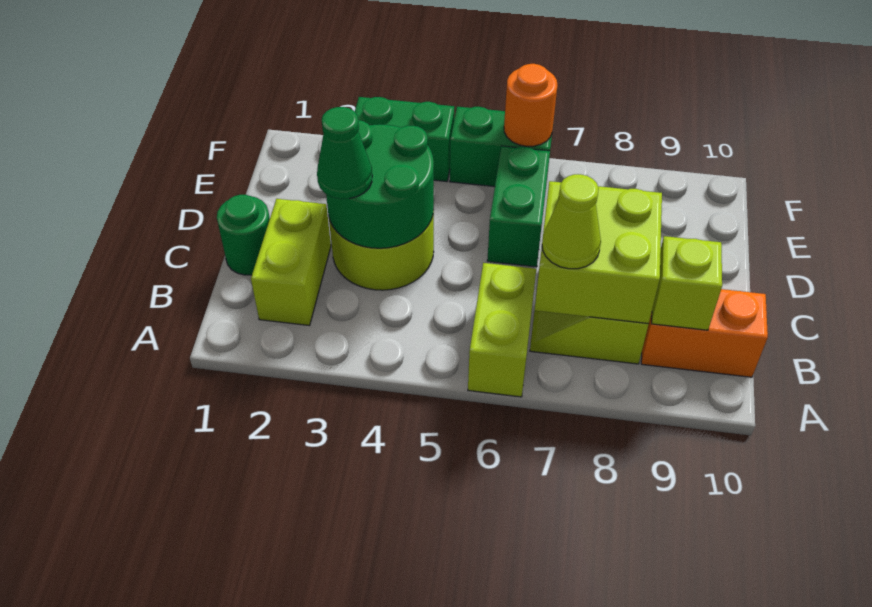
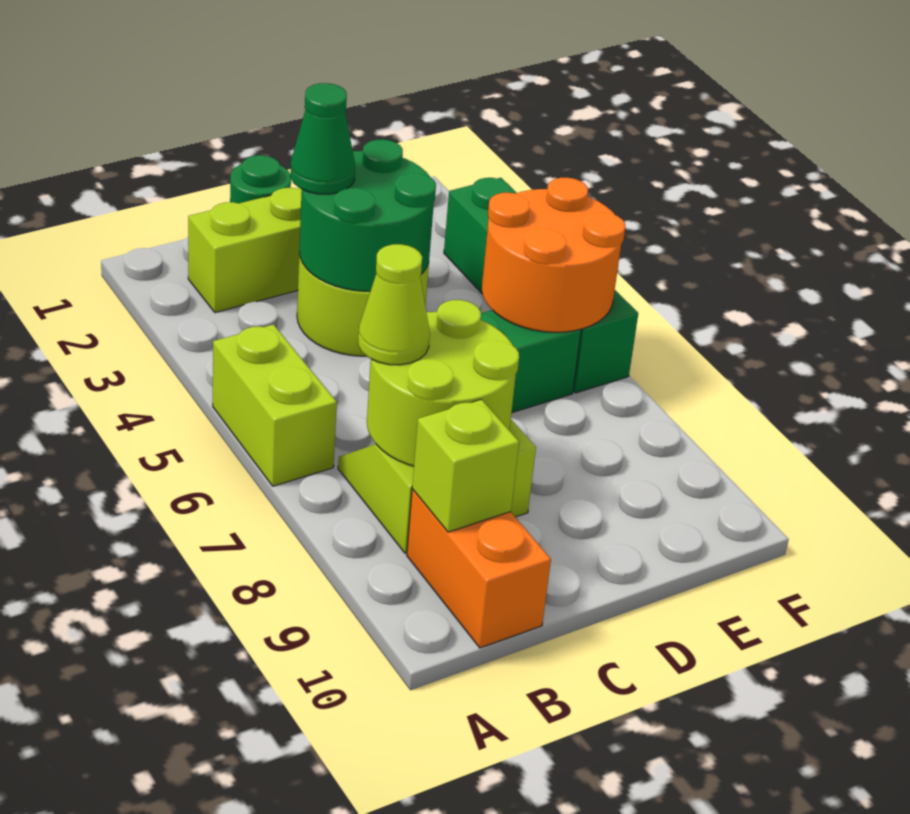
lime 1x2 brick [468,263,536,397] -> lime 1x2 brick turned to [213,325,337,486]
lime 2x2 brick [534,181,662,324] -> lime 2x2 round brick [367,300,519,466]
orange 1x1 round brick [504,64,557,146] -> orange 2x2 round brick [482,178,625,332]

